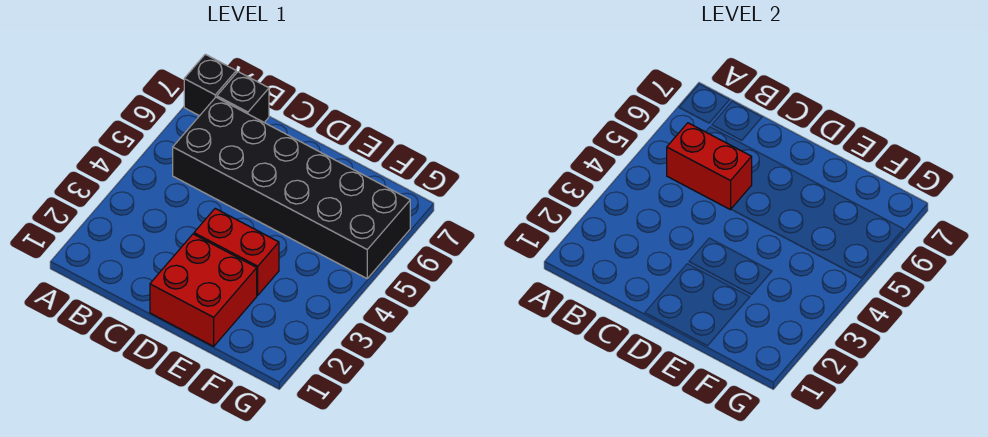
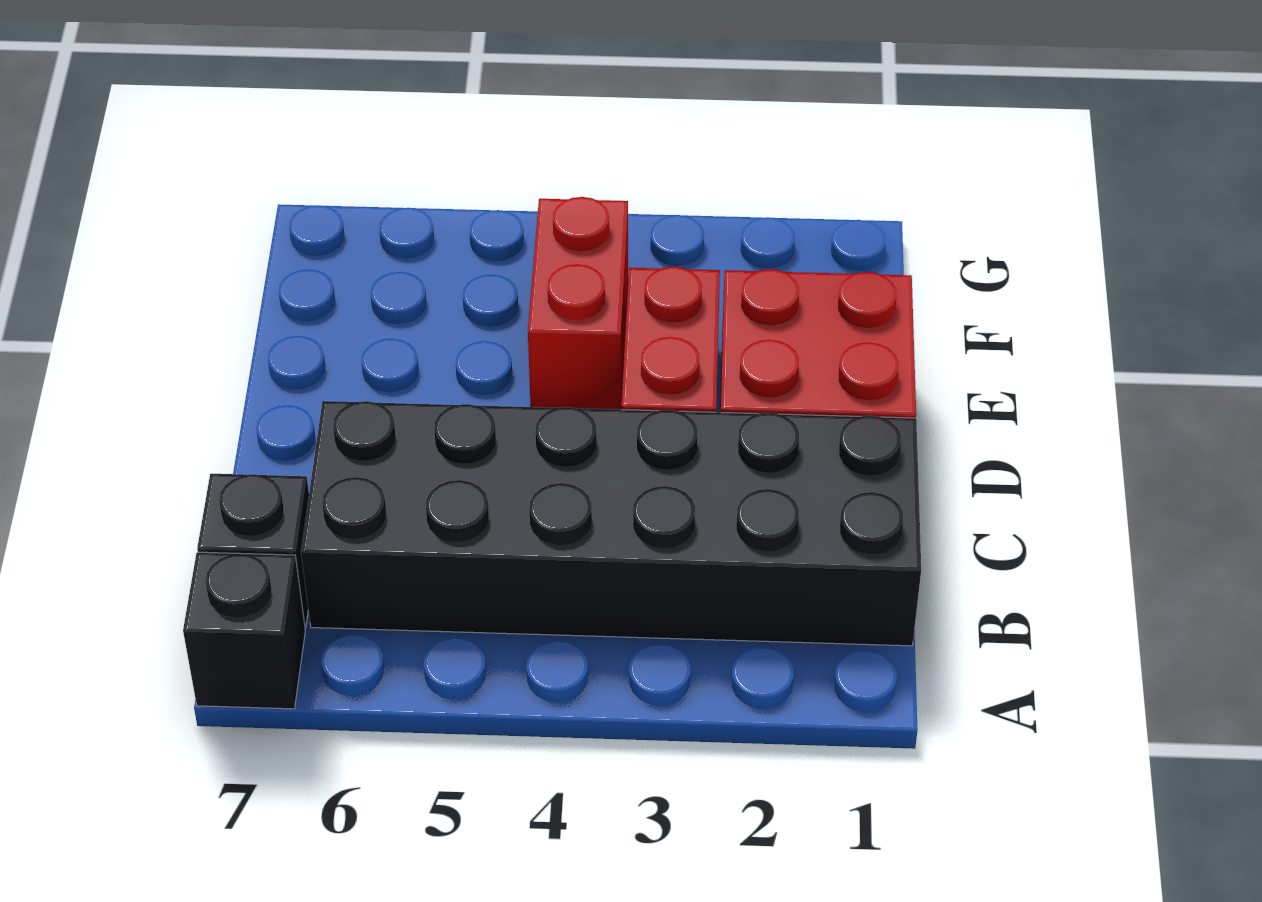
black 2x6 brick [173,97,410,278] -> black 2x6 brick turned to [301,401,921,646]
red 1x2 brick [667,123,752,210] -> red 1x2 brick moved to [528,197,628,410]

